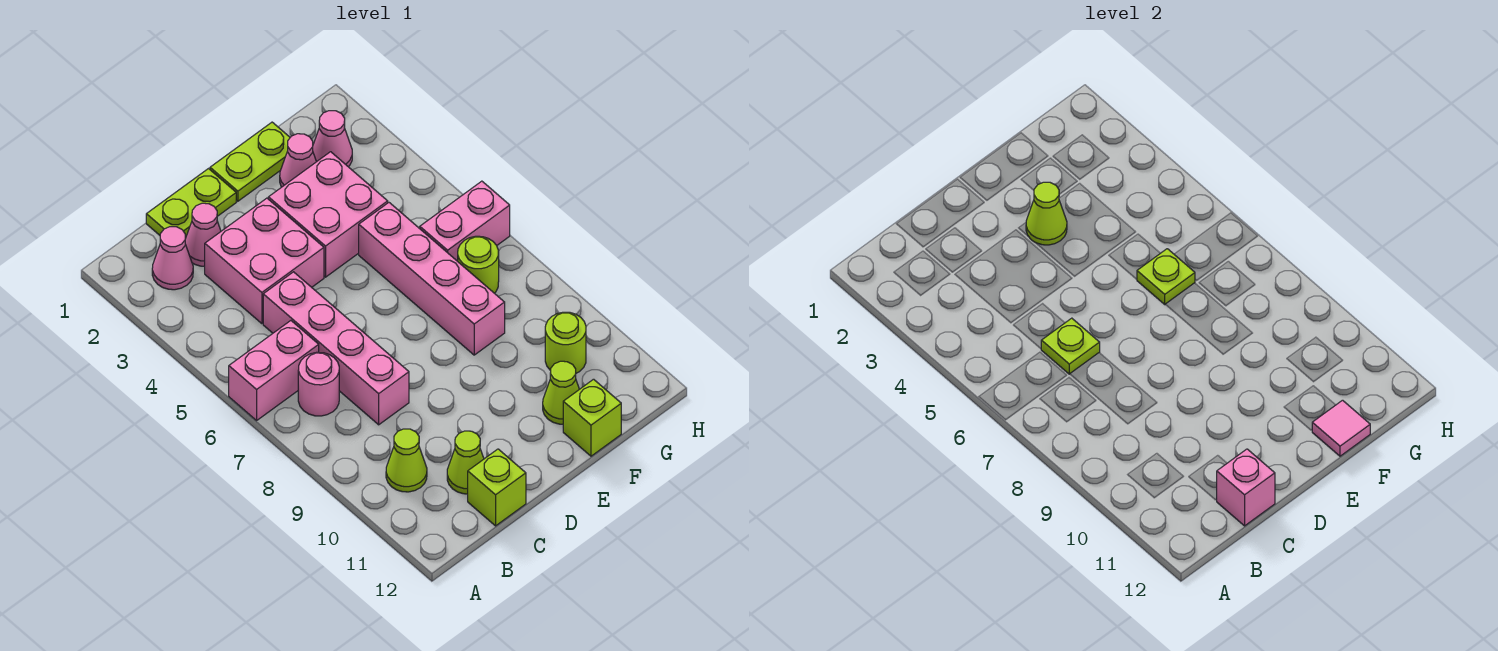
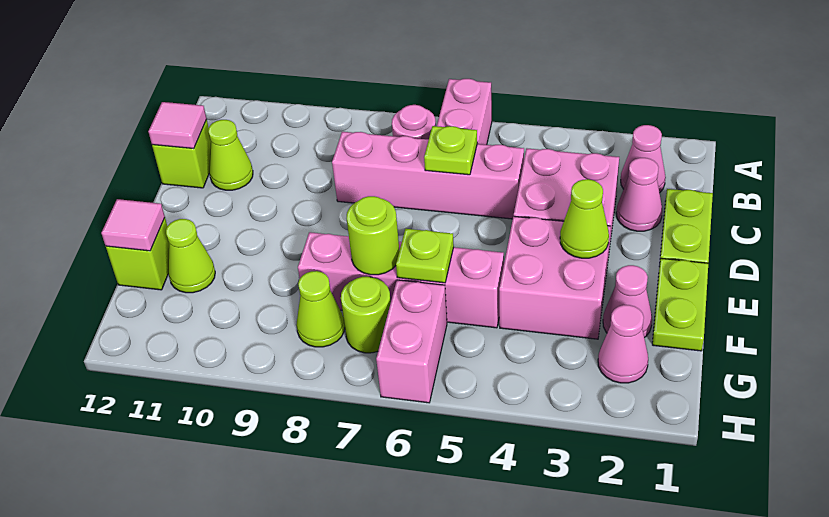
lime 1x1 cone [386,429,427,492] -> lime 1x1 cone moved to [296,271,345,347]
pink 1x1 brick [1217,449,1275,526] -> pink 1x1 tile [148,102,207,149]
lime 1x1 round brick [545,312,586,373] -> lime 1x1 round brick moved to [346,196,399,275]

